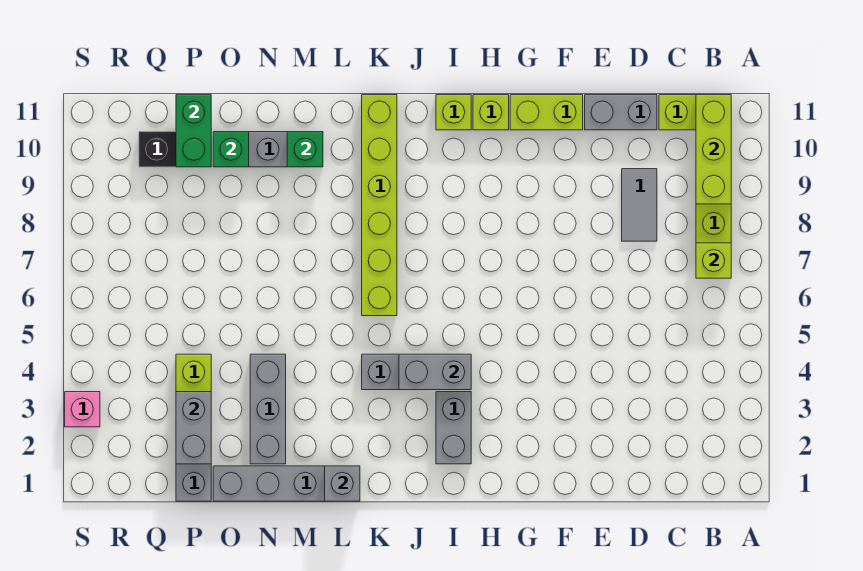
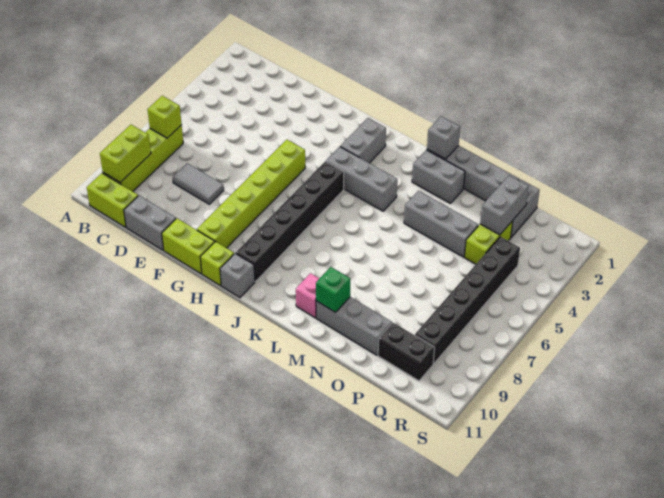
lime 1x3 brick [696,95,731,204] -> lime 1x2 brick [100,125,151,182]
grey 1x2 tile [622,169,657,241] -> grey 1x2 tile turned to [173,163,224,204]
grey 1x2 brick [399,354,471,390] -> grey 1x2 brick moved to [412,150,465,204]
none -> black 1x6 brick [236,161,344,282]
lime 1x1 brick [436,95,471,130] -> grey 1x1 brick [220,253,255,298]
lime 1x6 brick [362,95,397,316] -> lime 1x6 brick moved to [197,140,305,248]
grey 1x3 brick [250,354,286,464] -> grey 1x3 brick turned to [404,191,478,257]
green 1x1 brick [213,132,249,167] -> none
green 1x2 brick [176,95,211,167] -> none
none -> black 1x6 brick [415,237,520,364]
pink 1x1 brick [65,392,100,427] -> pink 1x1 brick moved to [296,273,319,318]

